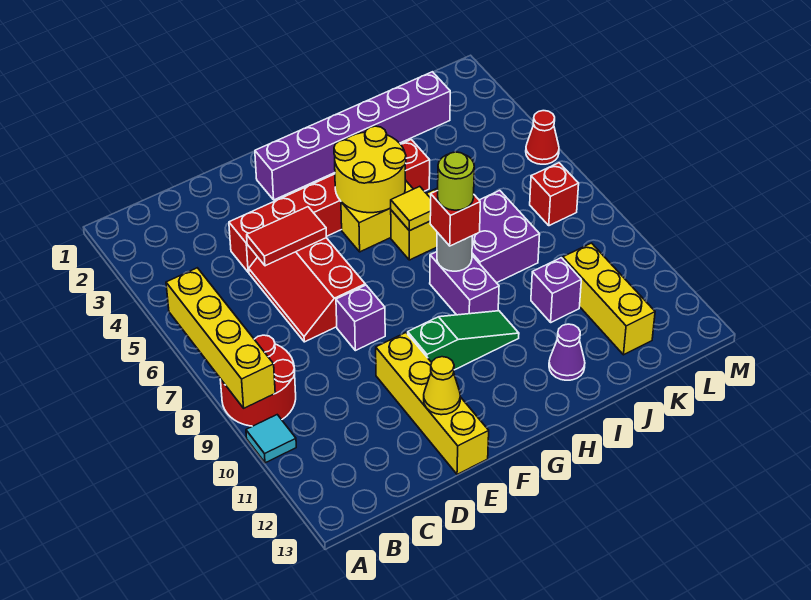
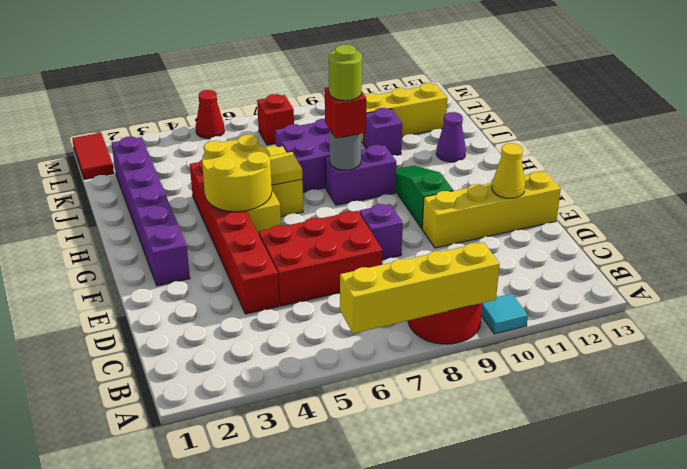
red 2x3 slope [249,238,365,342] -> red 2x3 brick [259,211,382,306]
red 1x2 tile [247,207,327,266] -> red 1x2 tile moved to [72,133,114,179]

